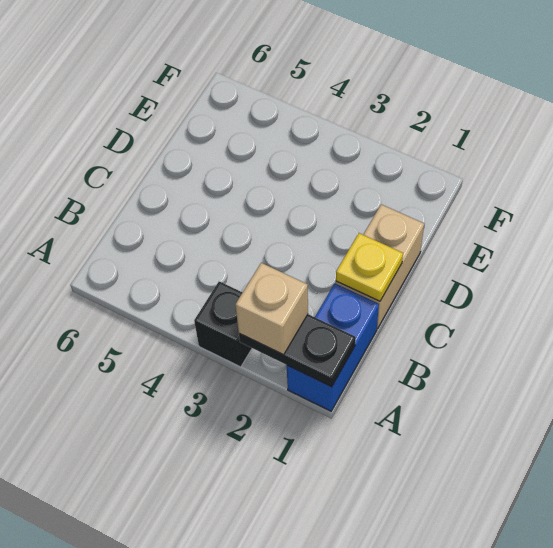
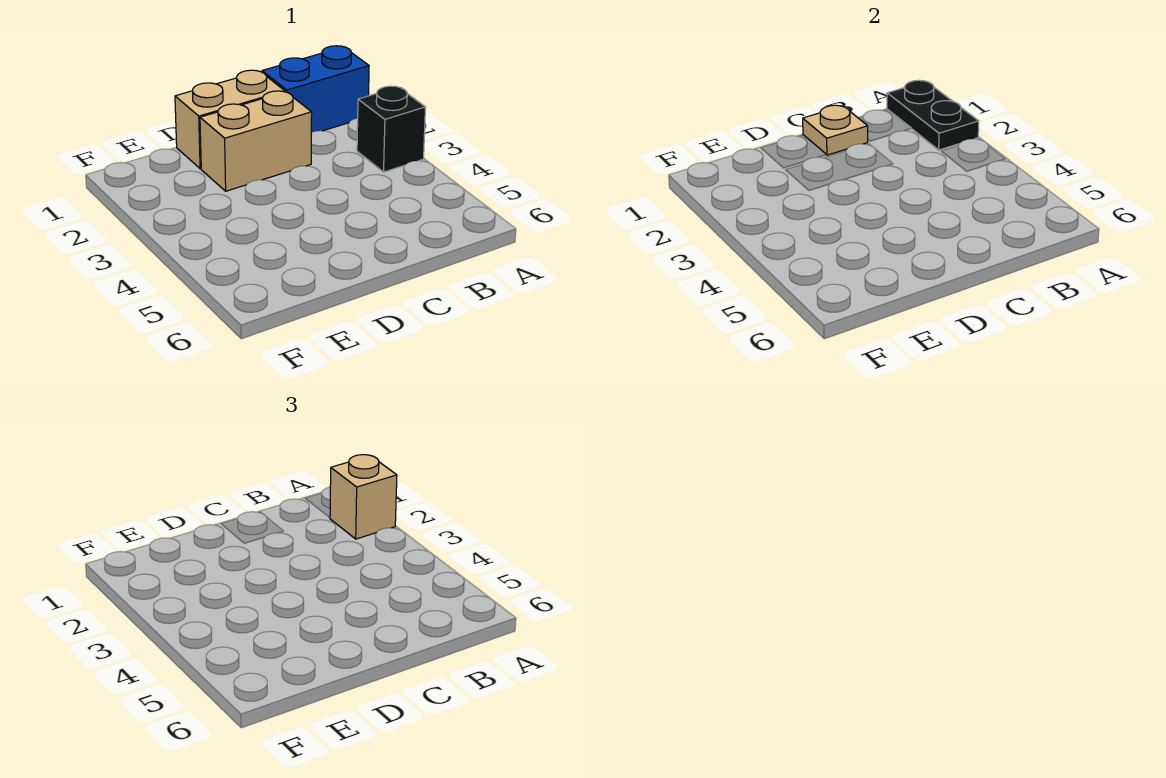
yellow 1x1 plate [336,233,403,301] -> tan 1x1 plate [803,105,868,155]
none -> tan 1x2 brick [200,91,312,191]

